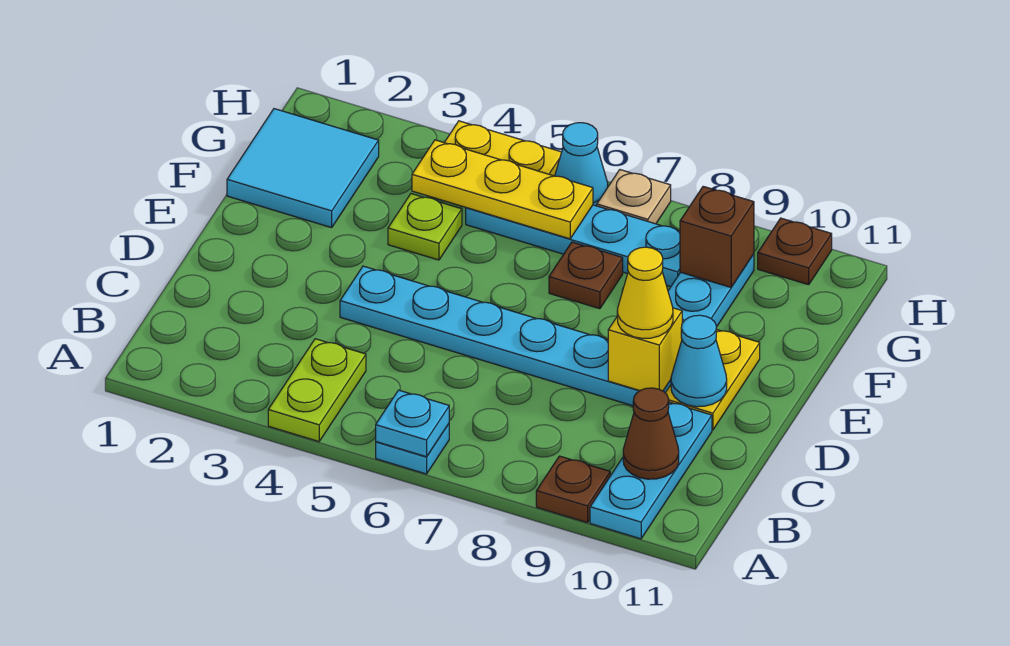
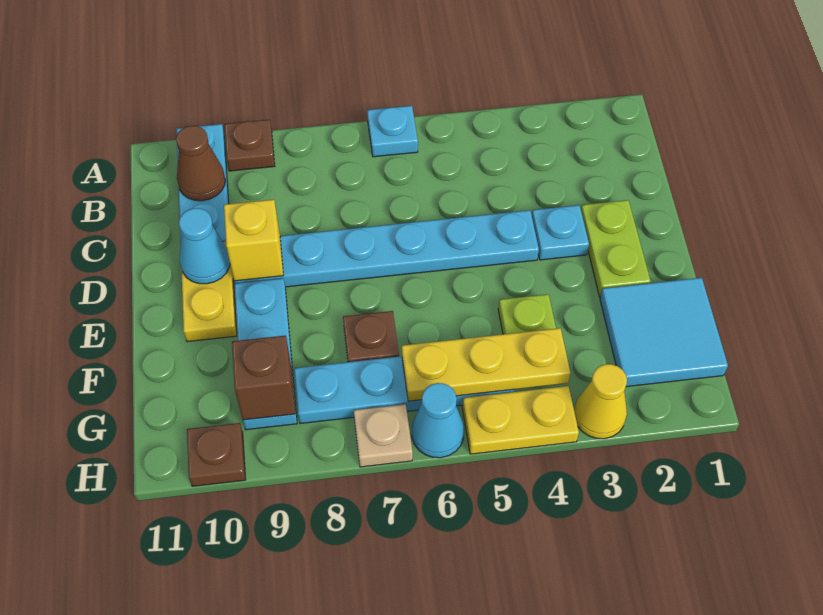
lime 1x2 plate [268,339,366,441] -> lime 1x2 plate moved to [581,200,650,297]
cyan 1x1 plate [376,390,449,457] -> cyan 1x1 plate moved to [532,205,589,260]
yellow 1x1 cone [617,247,673,338] -> yellow 1x1 cone moved to [574,364,627,439]

